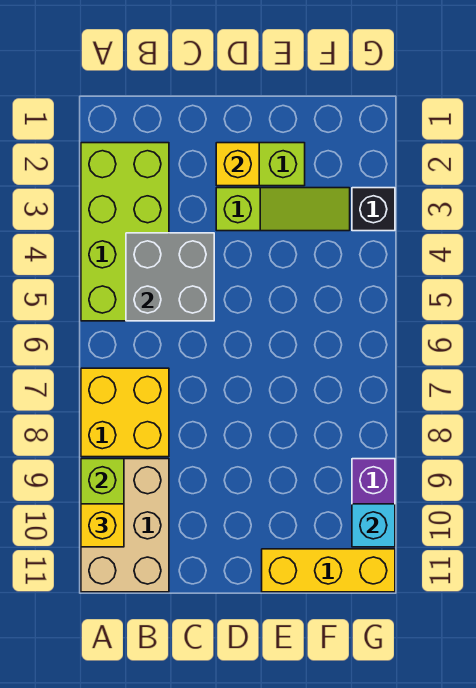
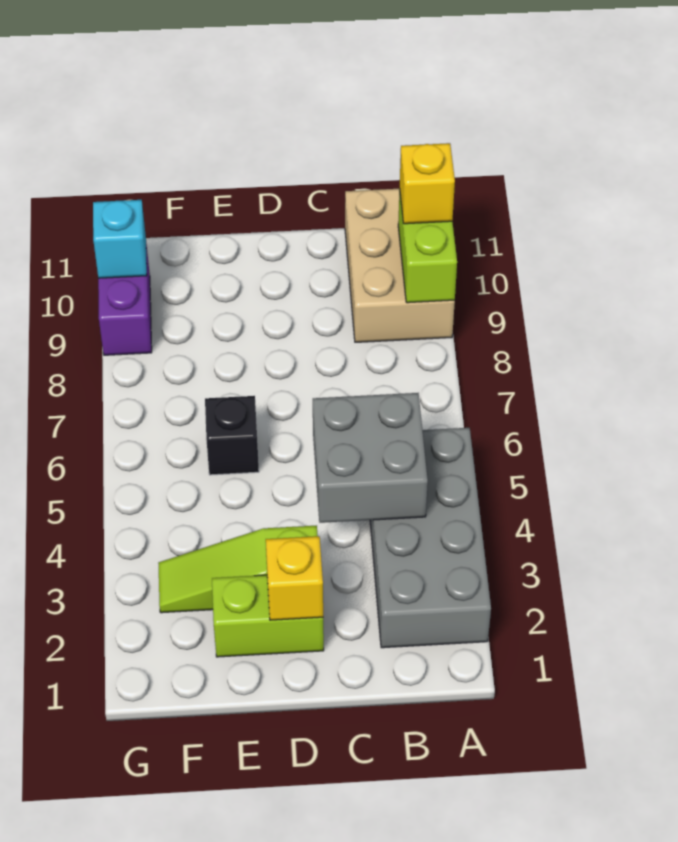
lime 2x4 brick [81,143,169,321] -> grey 2x4 brick [370,428,491,648]
yellow 2x2 brick [81,368,169,457] -> none
yellow 1x3 brick [262,549,395,592] -> none
black 1x1 brick [352,188,395,231] -> black 1x1 brick moved to [205,396,259,475]

